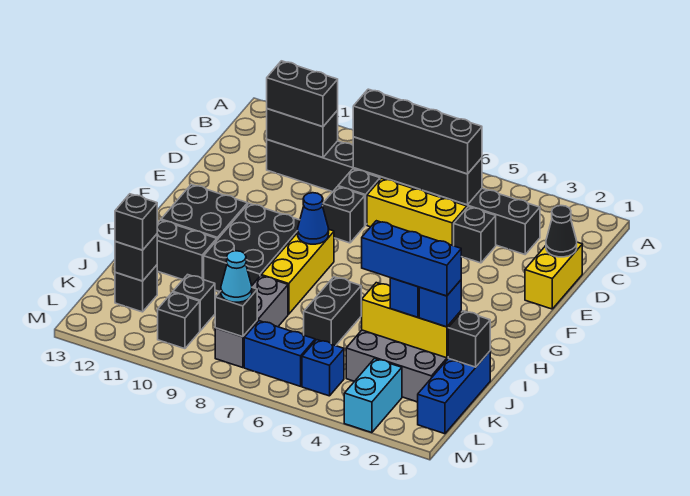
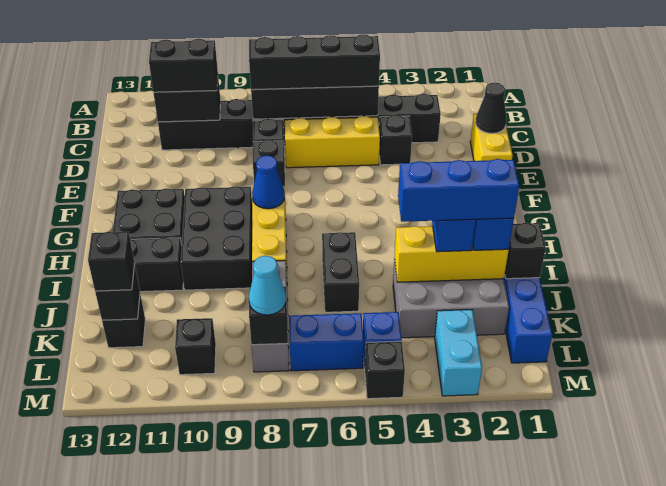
black 1x1 brick [173,275,215,331] -> black 1x1 brick moved to [365,341,405,399]

